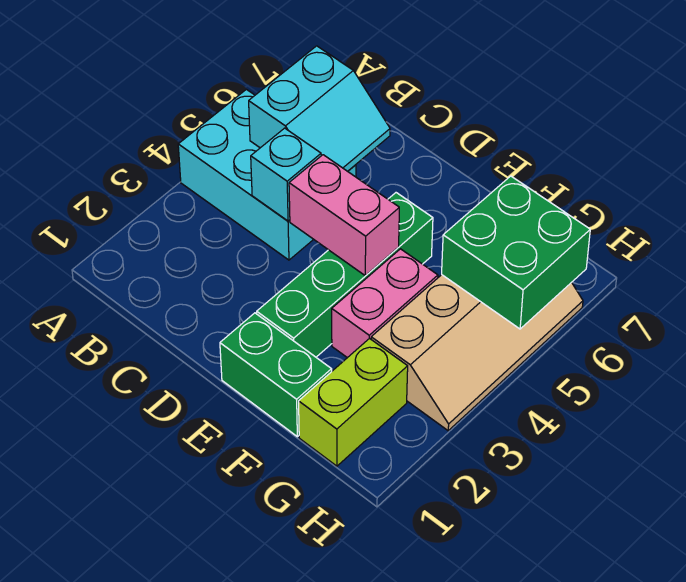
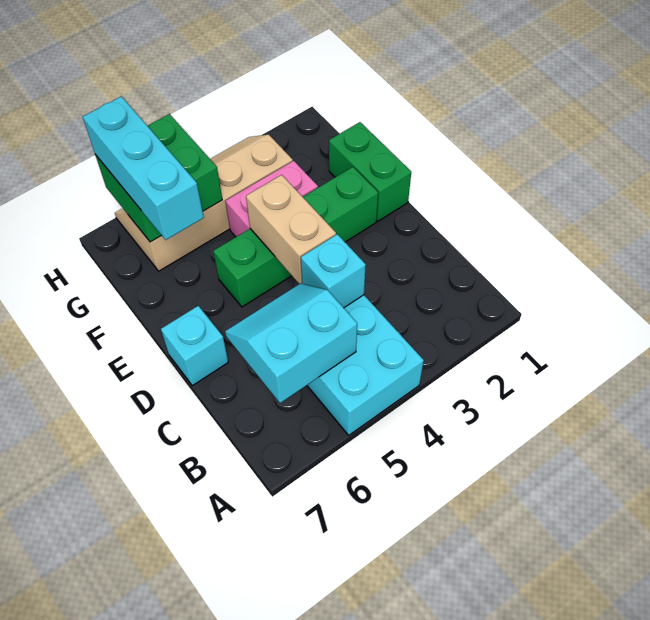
pink 1x2 brick [289,155,399,276] -> tan 1x2 brick [246,175,336,284]
none -> cyan 1x1 brick [161,306,228,386]
none -> cyan 1x3 brick [83,96,204,240]
lime 1x2 brick [299,338,408,466] -> none

